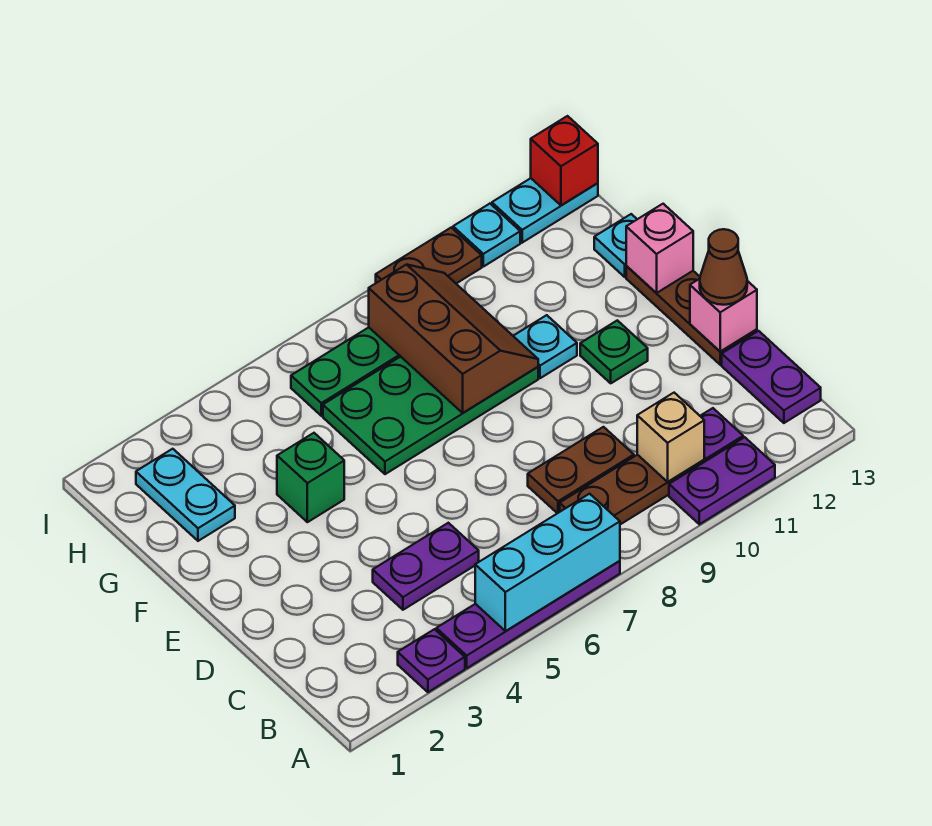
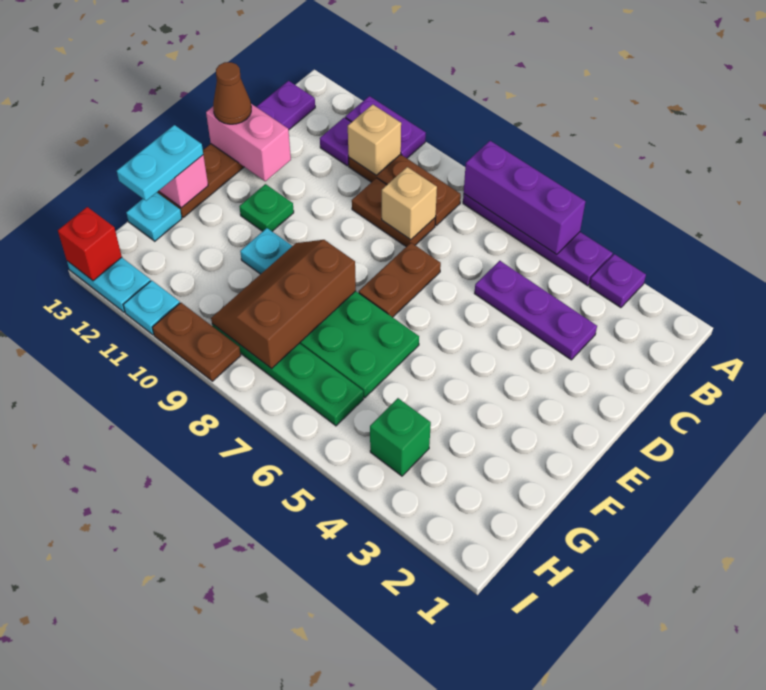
cyan 1x3 brick [475,494,620,631] -> purple 1x3 brick [464,141,585,255]
purple 1x2 plate [373,523,479,610] -> purple 1x3 plate [475,261,597,360]
none -> tan 1x1 brick [382,167,437,240]
none -> brown 1x2 plate [359,243,441,317]
pink 1x1 brick [690,279,757,352] -> pink 1x2 brick [206,104,291,181]
green 1x1 brick [277,433,344,522] -> green 1x1 brick moved to [370,398,431,476]
cyan 1x2 plate [136,449,235,541] -> cyan 1x2 plate moved to [117,125,203,201]

